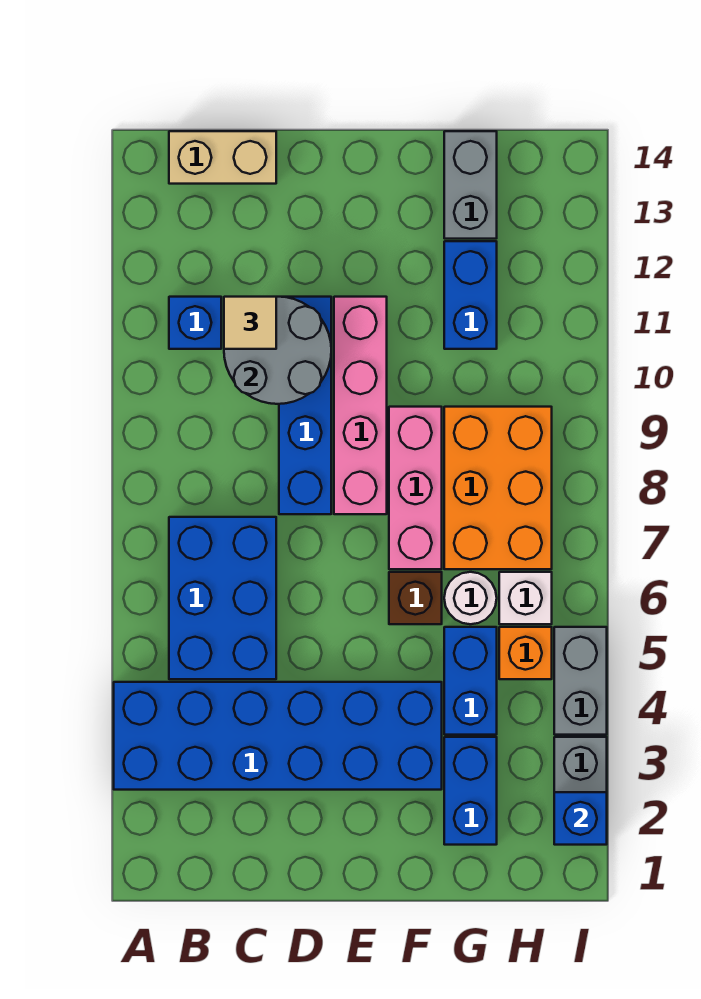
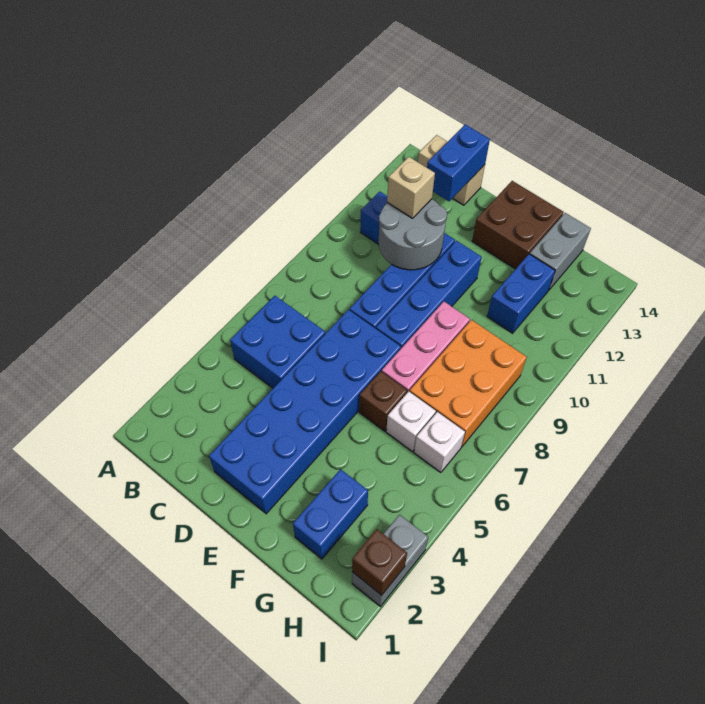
blue 2x6 brick [114,682,442,790] -> blue 2x6 brick turned to [209,310,401,514]
blue 2x3 brick [169,517,276,679] -> blue 2x2 brick [230,296,325,388]
tan 1x1 tile [224,297,276,349] -> tan 1x1 brick [387,157,435,218]
pink 1x4 brick [334,297,387,514] -> blue 1x4 brick [376,241,482,348]
none -> brown 2x2 brick [472,181,563,269]
blue 1x2 brick [444,627,497,735] -> blue 1x2 brick moved to [427,124,490,201]
white 1x1 round brick [444,572,497,624] -> white 1x1 brick [386,391,436,452]
orange 1x1 brick [499,627,552,679] -> none
blue 1x1 brick [554,792,607,845] -> brown 1x1 brick [352,529,407,595]
grey 1x2 brick [554,627,607,735] -> none

